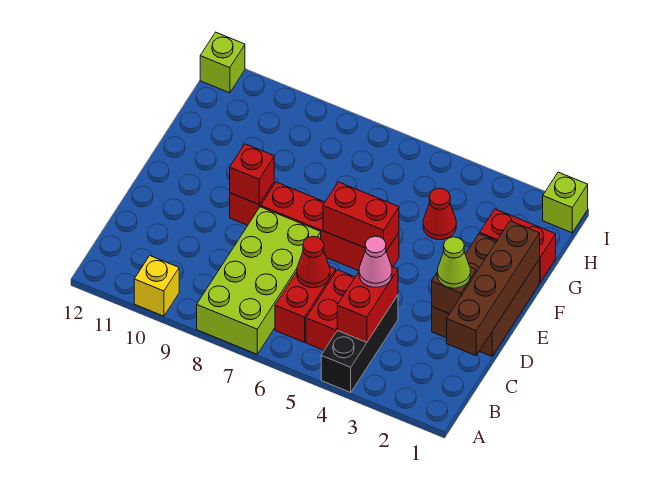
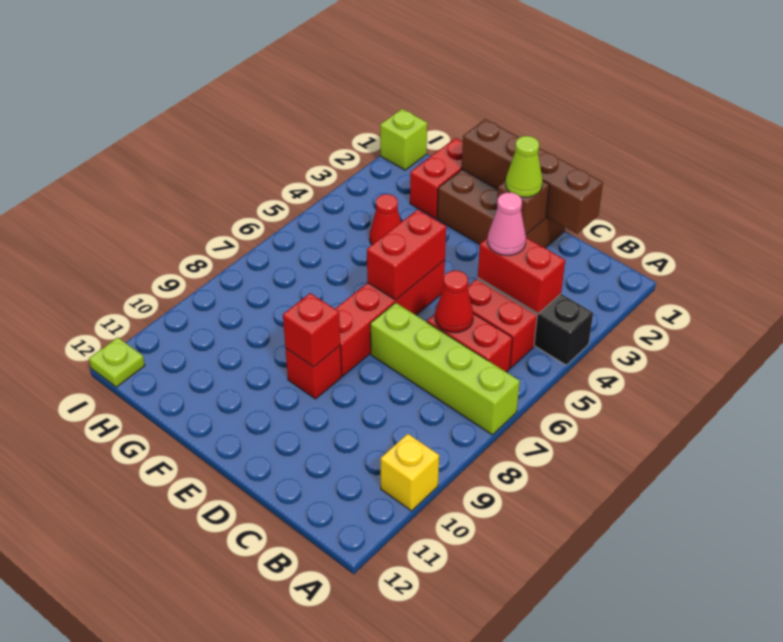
lime 2x4 brick [197,207,321,354] -> lime 1x4 brick [370,303,520,435]
lime 1x1 brick [200,32,245,93] -> lime 1x1 plate [89,337,145,387]

